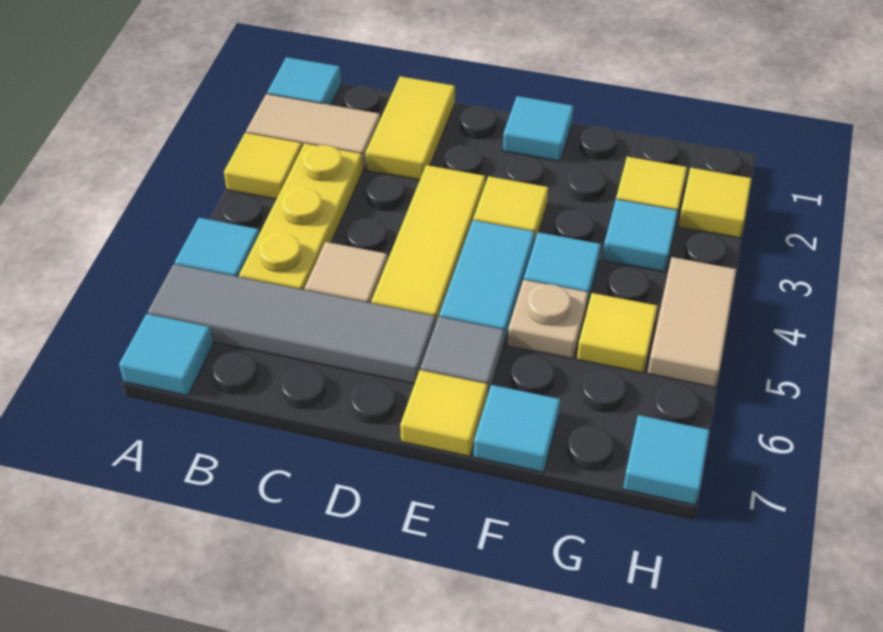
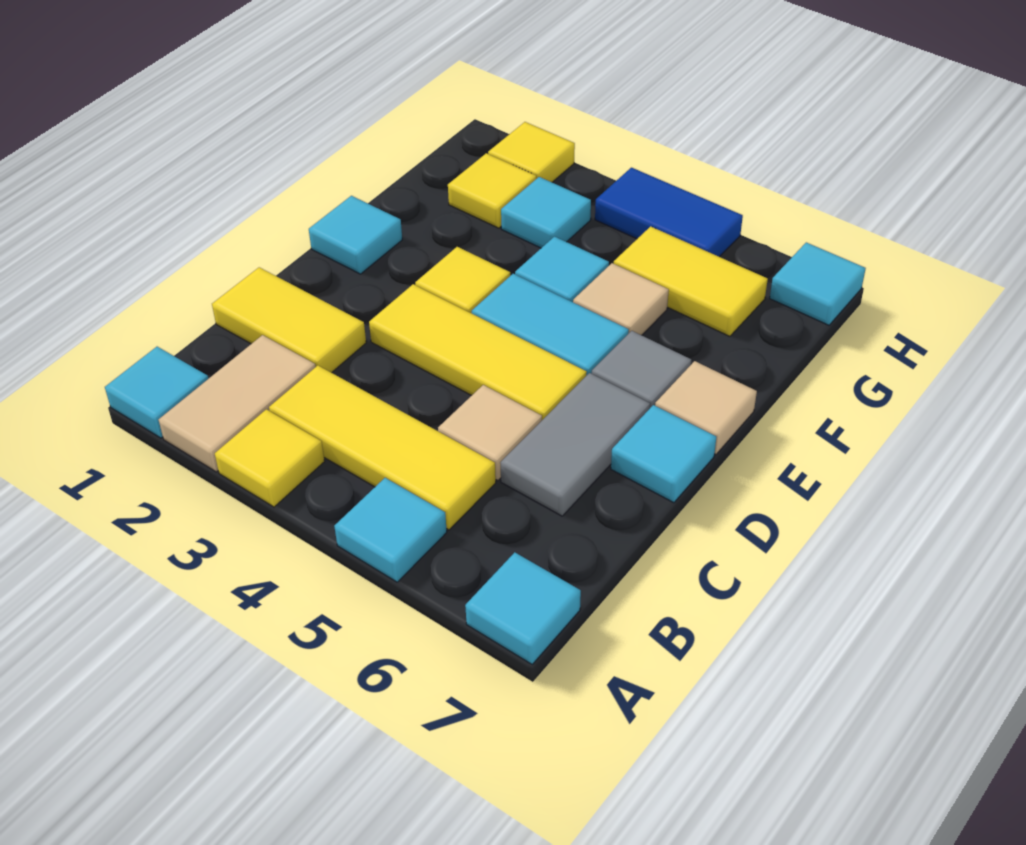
grey 1x4 tile [148,264,435,384] -> grey 1x2 tile [500,373,650,516]
yellow 1x3 plate [239,143,363,290] -> yellow 1x3 tile [269,366,496,530]
yellow 1x1 tile [400,370,488,456] -> tan 1x1 tile [655,361,757,455]
tan 1x1 plate [507,280,588,359] -> tan 1x1 tile [573,263,669,335]
cyan 1x1 tile [474,385,560,472] -> cyan 1x1 tile moved to [611,405,716,503]
yellow 1x1 tile [577,293,657,373] -> yellow 1x2 tile [614,226,768,336]
tan 1x2 tile [647,257,737,387] -> blue 1x2 tile [595,168,743,257]

